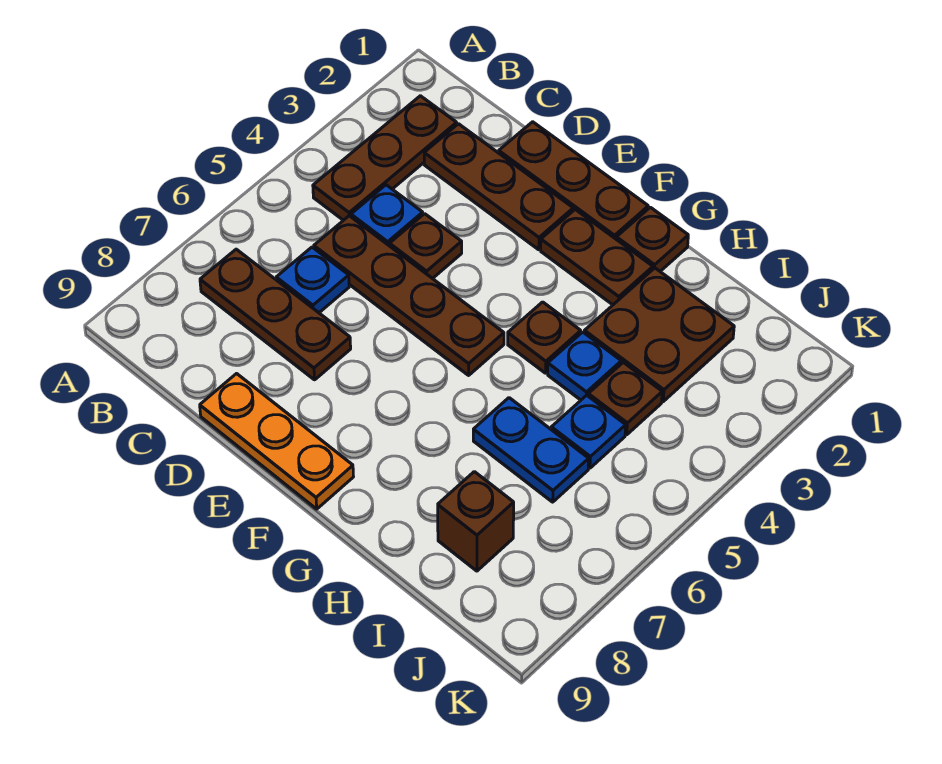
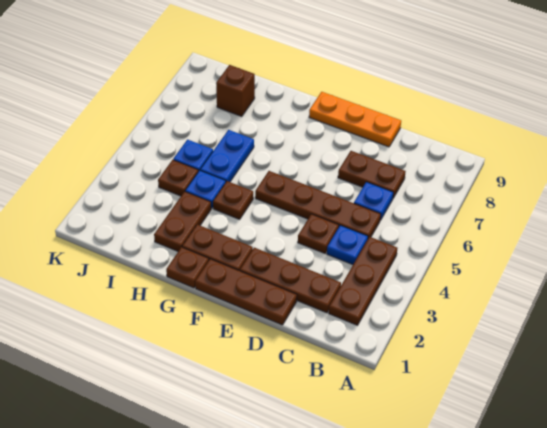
brown 1x3 plate [200,249,351,380] -> brown 1x2 plate [338,151,406,198]
brown 2x2 plate [584,268,734,402] -> brown 1x2 plate [154,192,211,251]
blue 1x2 plate [473,398,589,502] -> blue 1x2 plate turned to [200,130,254,182]

